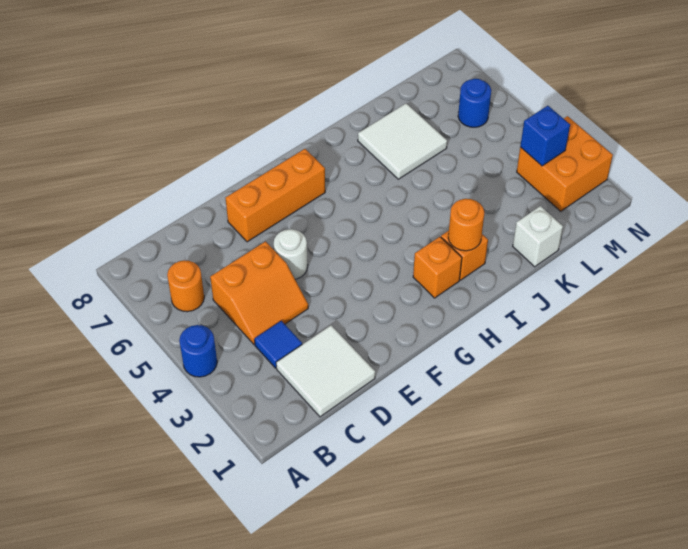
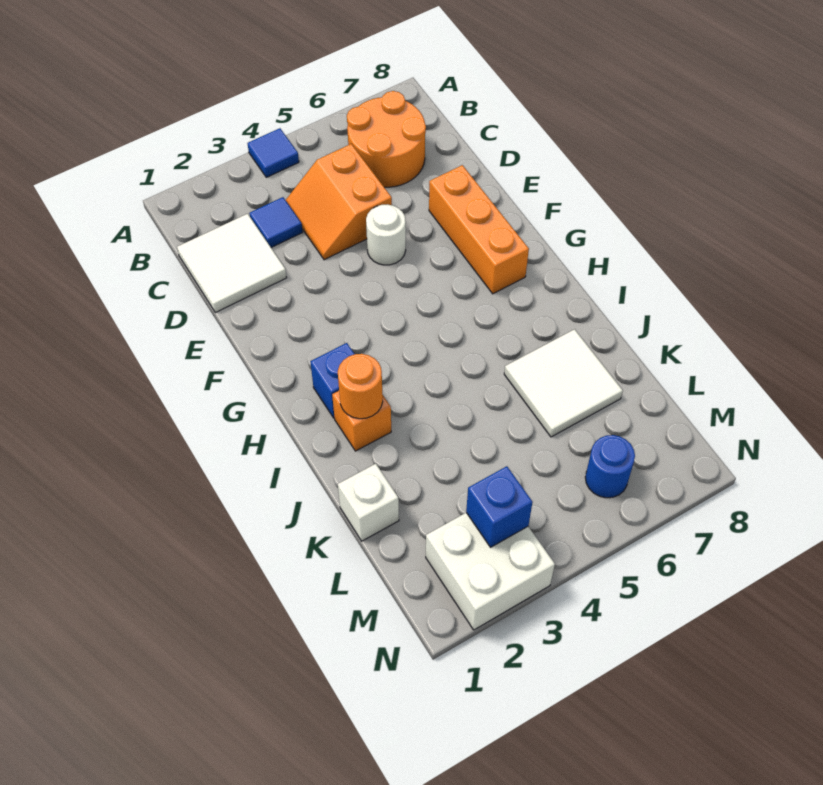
blue 1x1 round brick [179,325,217,377] -> blue 1x1 tile [248,128,299,177]
orange 1x1 round brick [167,260,204,312] -> orange 2x2 round brick [347,91,426,187]
orange 1x1 brick [413,237,462,298] -> blue 1x1 brick [310,343,354,418]
orange 2x2 brick [517,116,613,211] -> white 2x2 brick [426,513,555,630]

